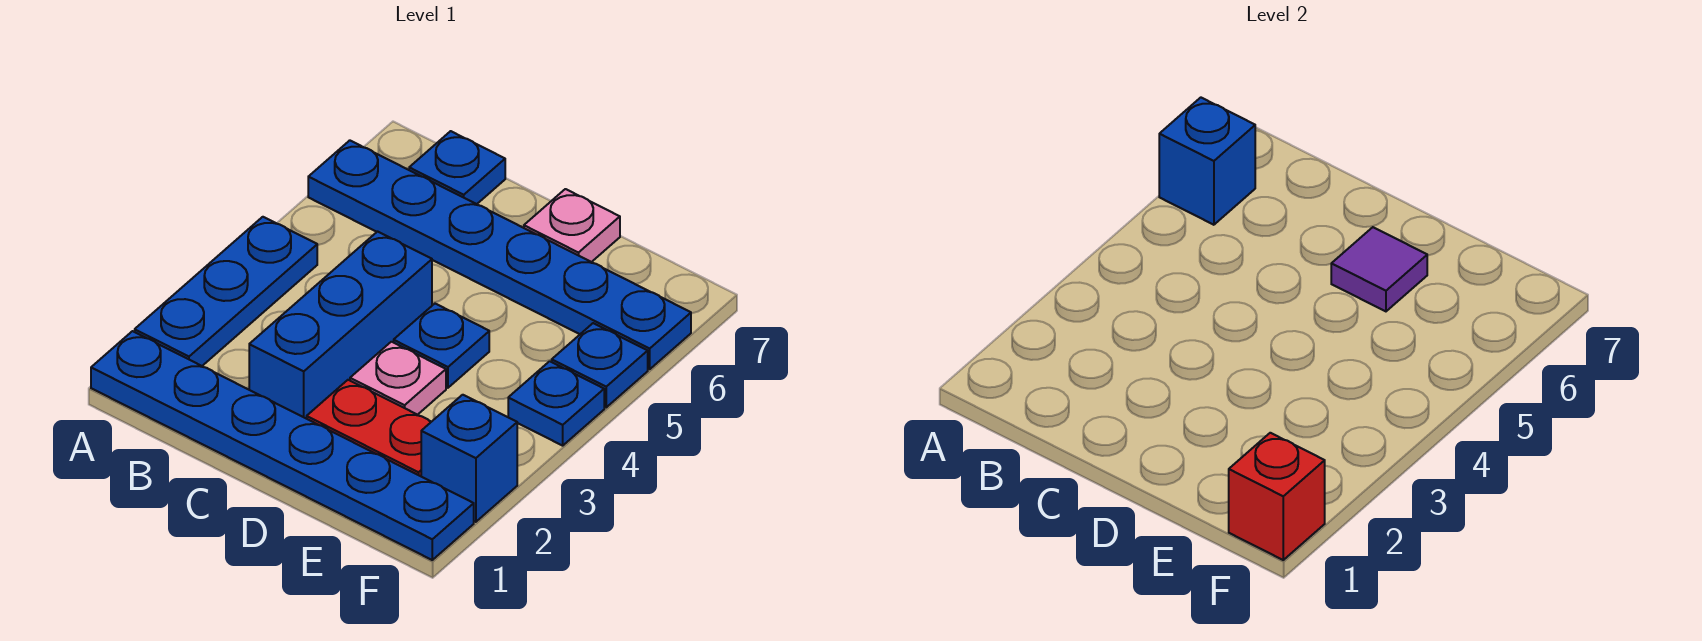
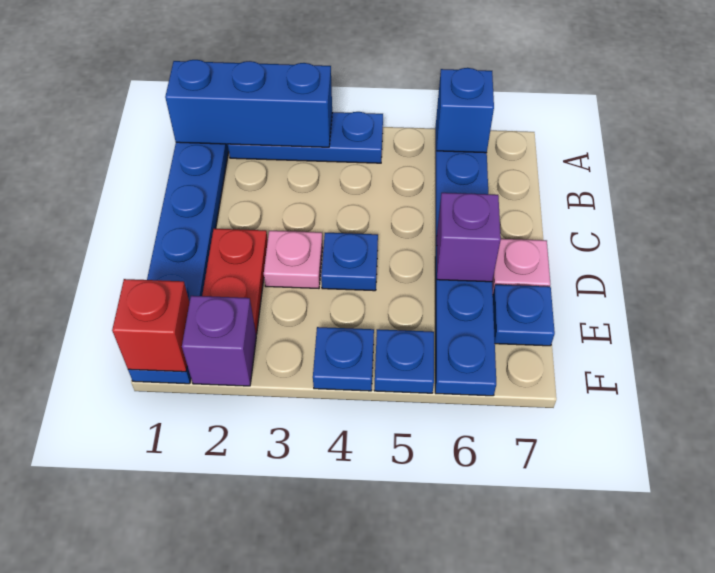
blue 1x1 plate [409,131,505,204] -> blue 1x1 plate moved to [493,285,555,346]
blue 1x3 brick [249,232,432,419] -> blue 1x3 brick moved to [165,60,332,147]
purple 1x1 tile [1331,227,1427,311] -> purple 1x1 brick [437,193,501,282]
blue 1x1 brick [421,395,517,522] -> purple 1x1 brick [182,296,256,386]

